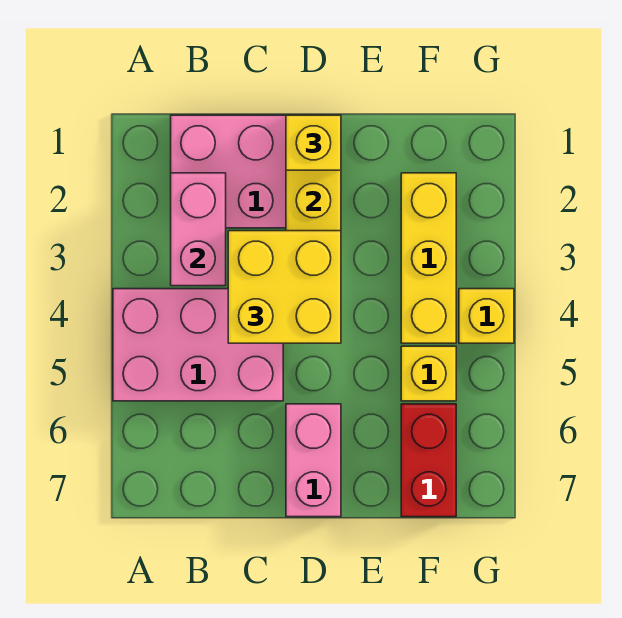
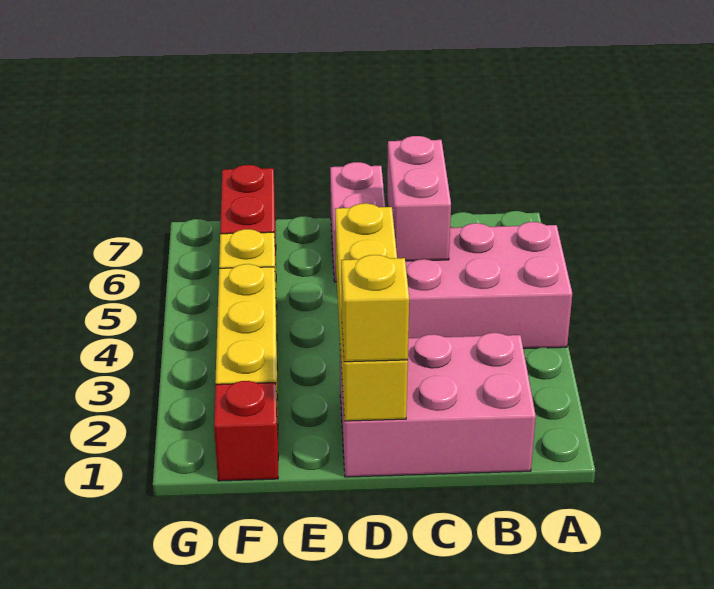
pink 1x2 brick [171,173,226,286] -> pink 1x2 brick moved to [387,136,451,261]
yellow 2x2 brick [228,231,341,343] -> none
none -> red 1x1 brick [214,381,278,481]
yellow 1x1 brick [459,289,514,343] -> none

